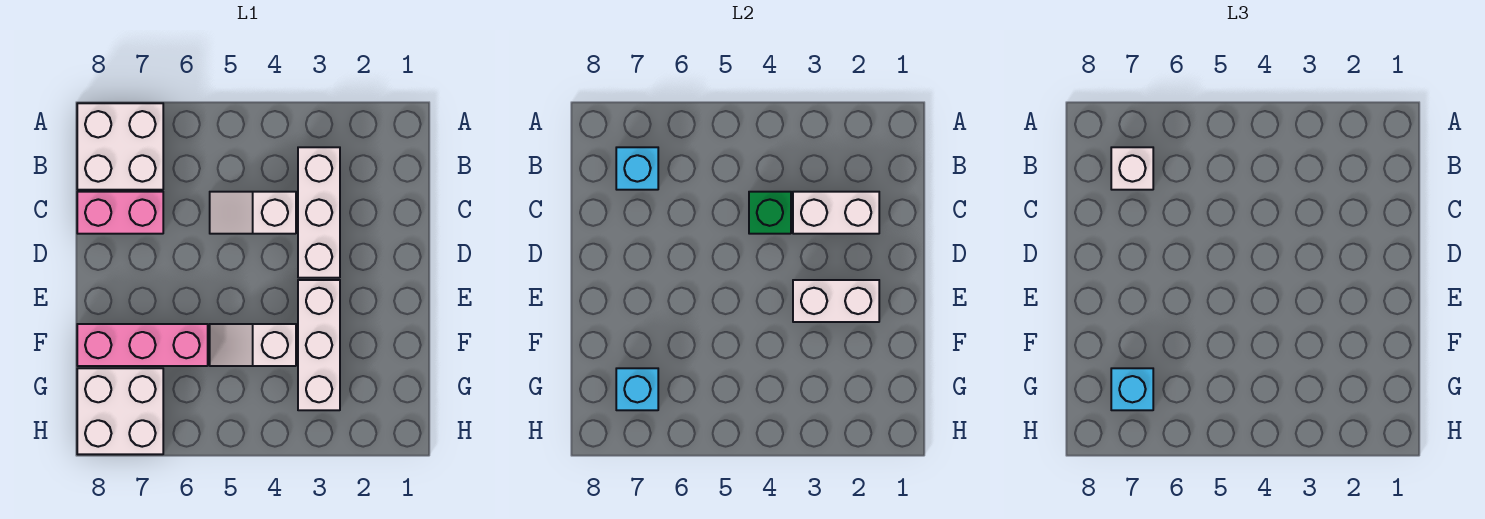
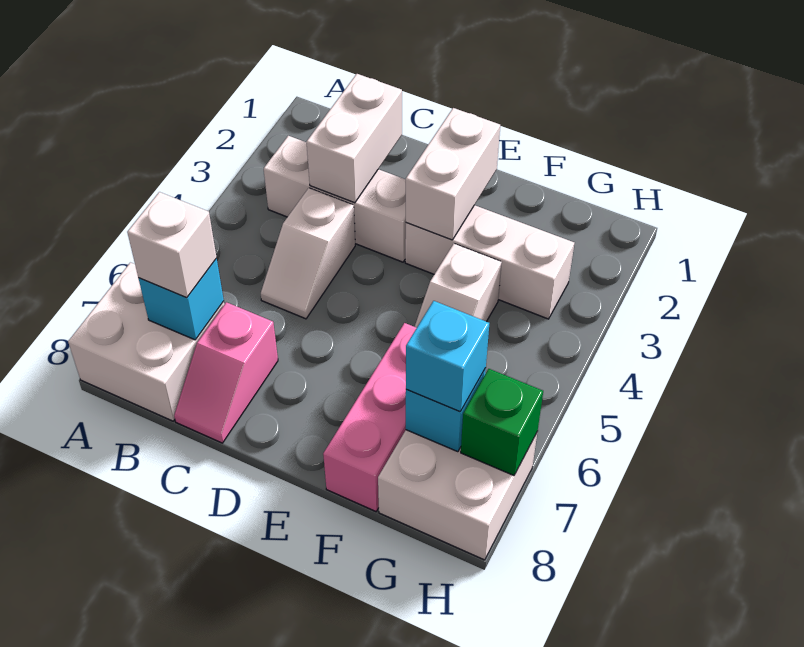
green 1x1 brick [749,192,791,234] -> green 1x1 brick moved to [461,369,543,475]
pink 1x2 brick [77,192,163,234] -> pink 1x2 slope [174,302,278,443]

